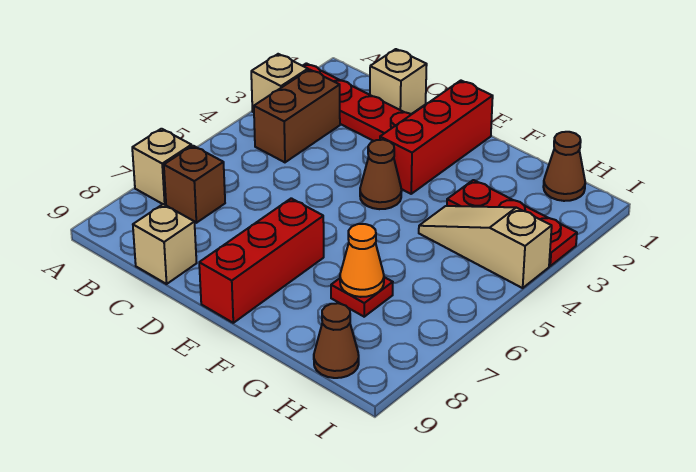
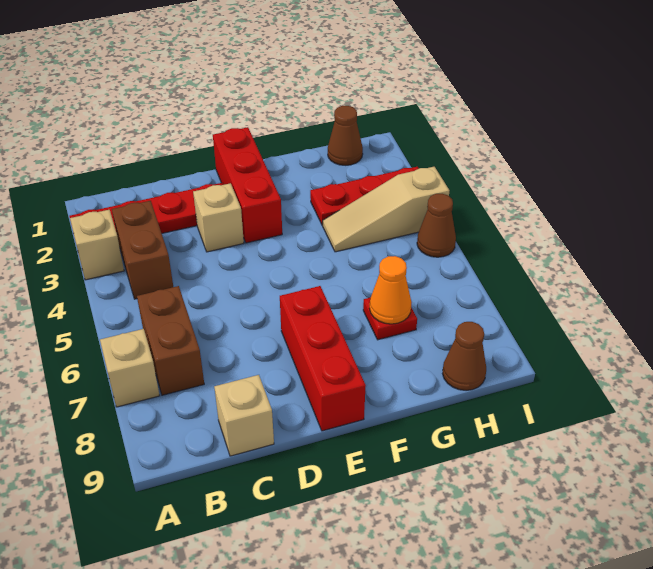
brown 1x1 brick [164,146,225,223] -> brown 1x2 brick [137,286,204,395]
tan 1x1 brick [370,49,427,114] -> tan 1x1 brick moved to [193,183,244,252]
brown 1x1 cone [360,140,402,209] -> brown 1x1 cone moved to [417,194,456,257]

